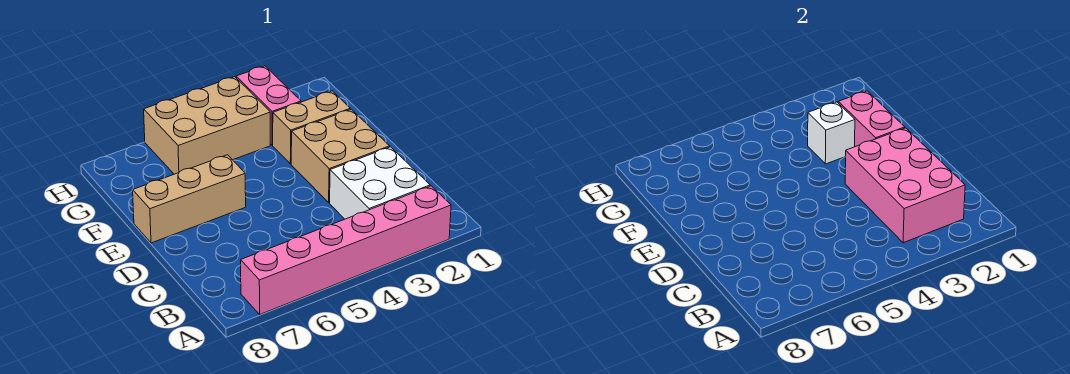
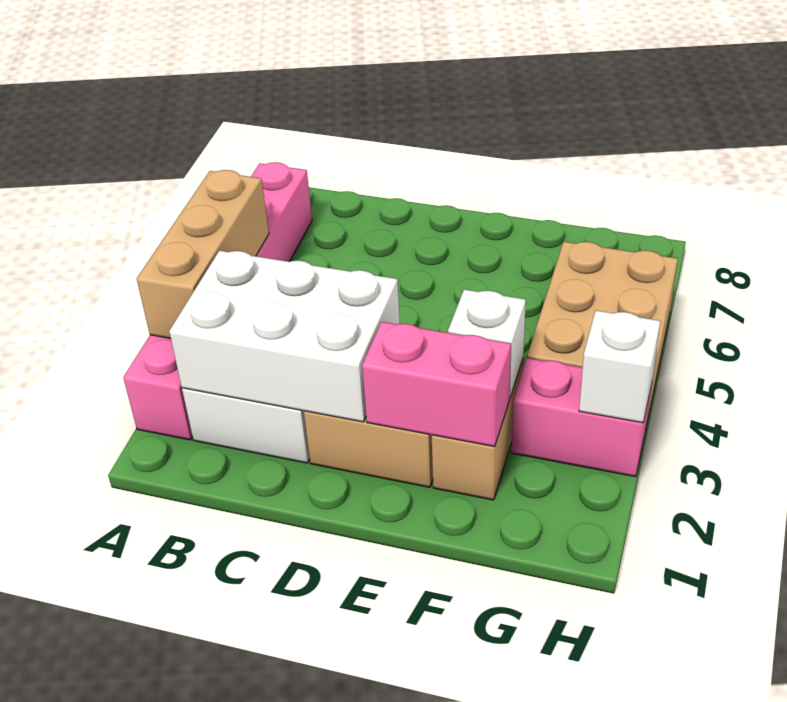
pink 2x3 brick [845,128,965,243] -> white 2x3 brick [169,251,400,422]
tan 1x3 brick [133,155,246,243] -> tan 1x3 brick moved to [137,170,269,338]
none -> white 1x1 brick [579,310,660,423]

